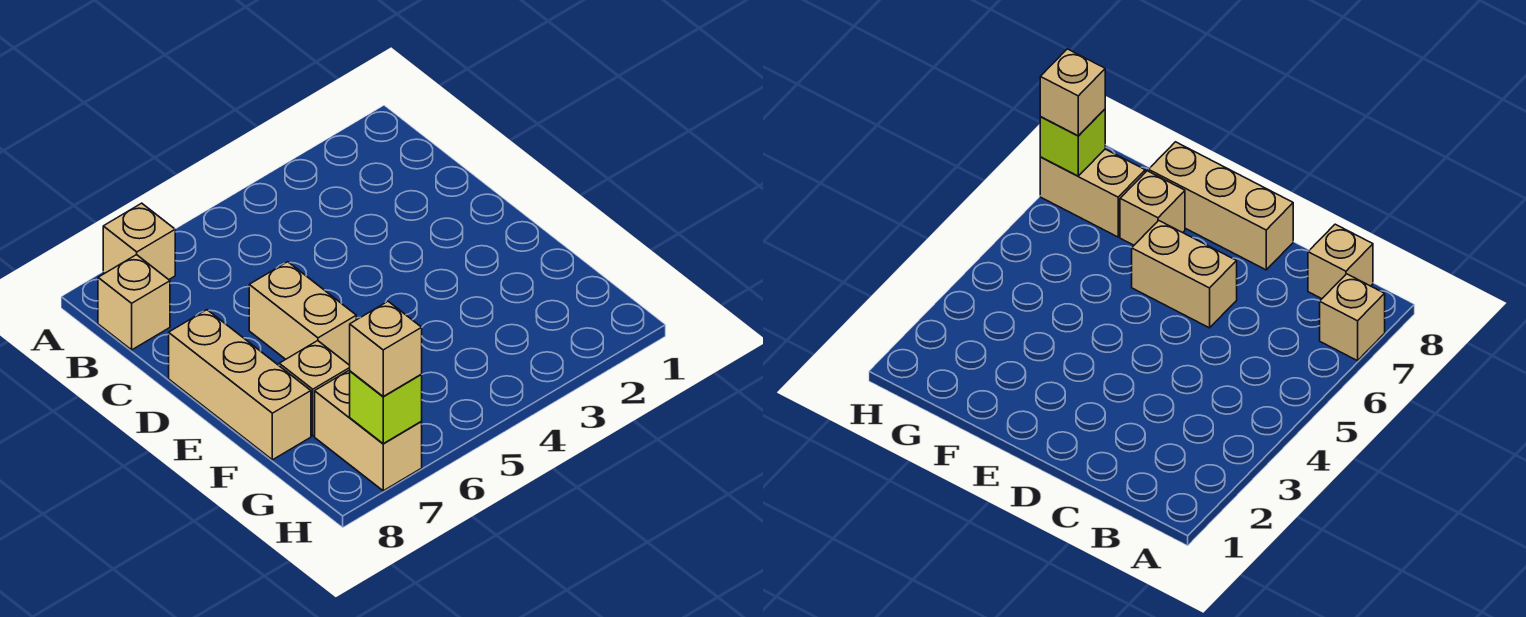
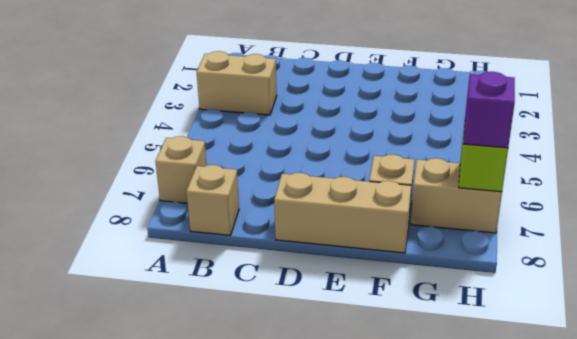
tan 1x2 brick [249,262,356,365] -> tan 1x2 brick moved to [197,51,277,115]
tan 1x1 brick [350,301,422,396] -> purple 1x1 brick [464,72,515,148]

